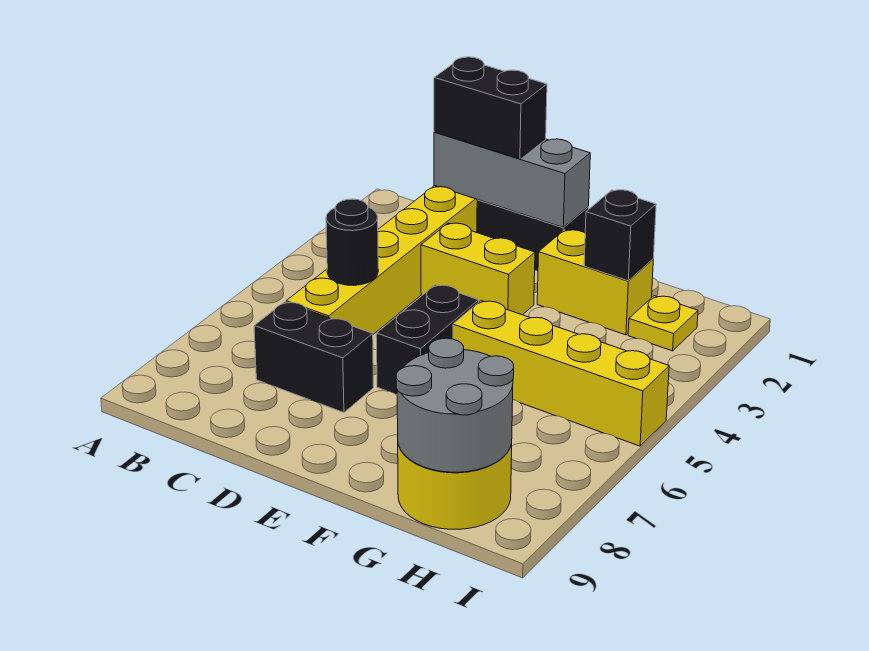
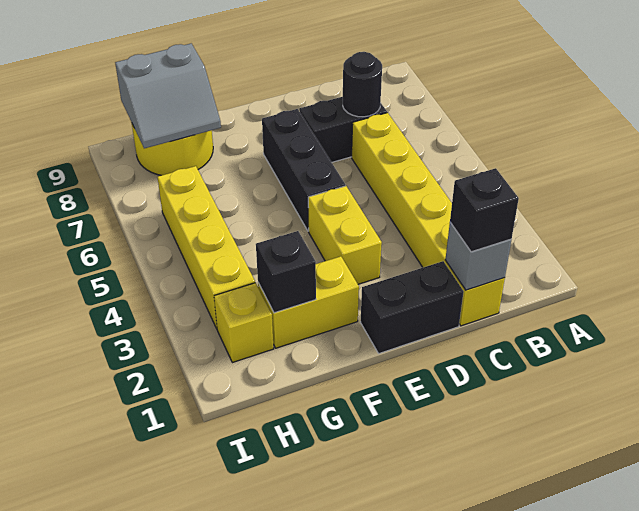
grey 1x3 brick [434,132,590,227] -> grey 1x1 brick [445,223,511,290]
black 1x2 brick [434,57,547,159] -> black 1x1 brick [450,168,519,252]
black 1x1 round brick [326,199,378,285] -> black 1x1 round brick moved to [343,52,382,117]
yellow 1x2 brick [421,223,535,315] -> yellow 1x2 brick turned to [308,186,382,284]
black 1x2 brick [376,285,479,395] -> black 1x3 brick [262,109,345,231]
yellow 1x4 brick [453,301,669,446] -> yellow 1x4 brick turned to [158,166,255,328]
grey 2x2 round brick [396,338,514,472] -> grey 2x2 slope [115,43,221,148]
yellow 1x1 plate [628,296,698,351] -> yellow 1x1 brick [214,283,274,363]

